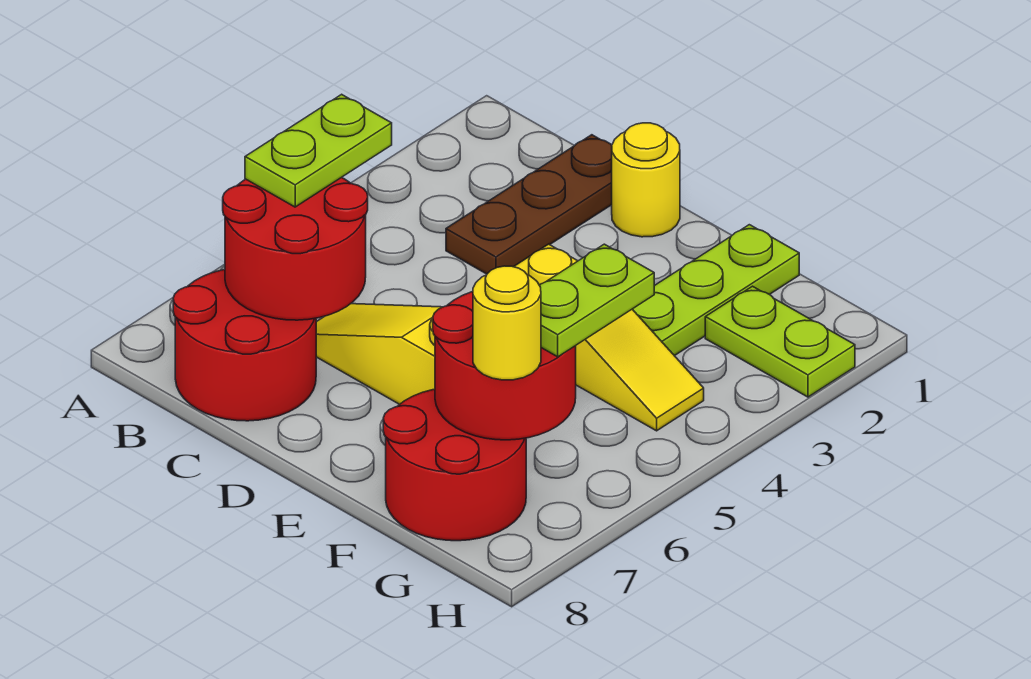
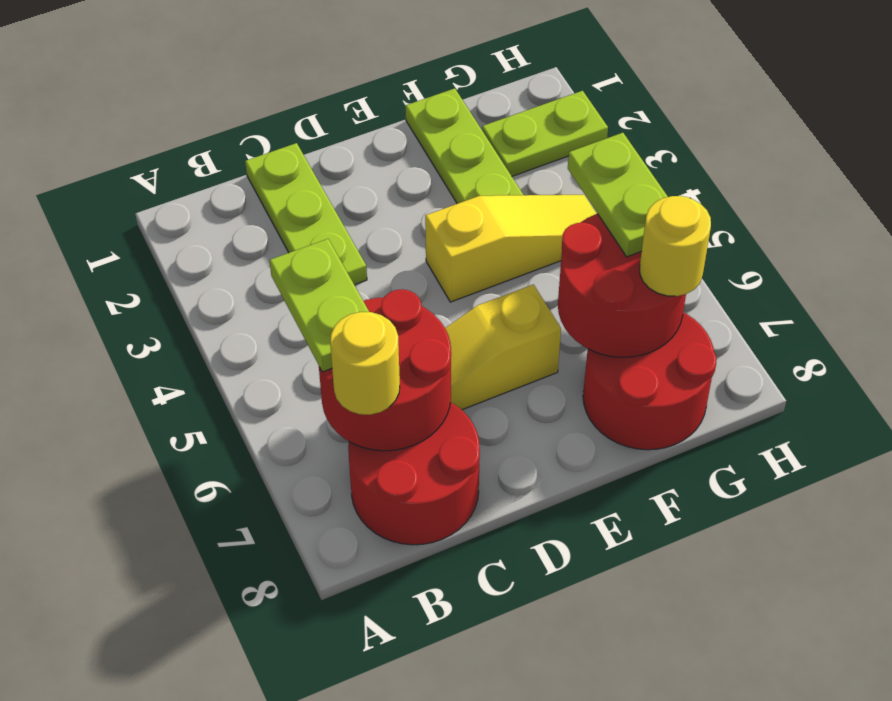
brown 1x3 plate [446,135,612,274] -> lime 1x3 plate [245,143,367,285]
yellow 1x1 round brick [612,123,680,237] -> yellow 1x1 round brick moved to [330,312,400,415]

